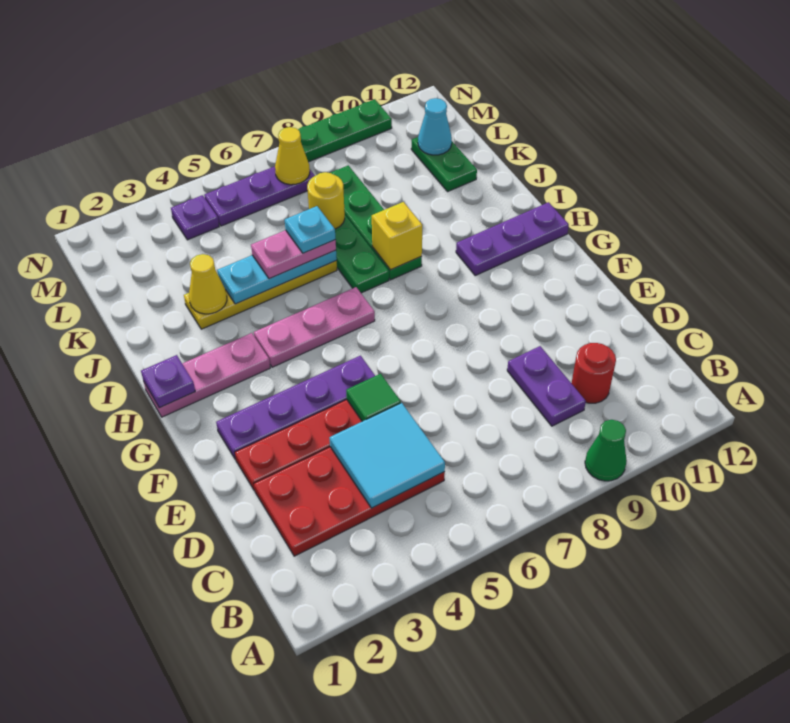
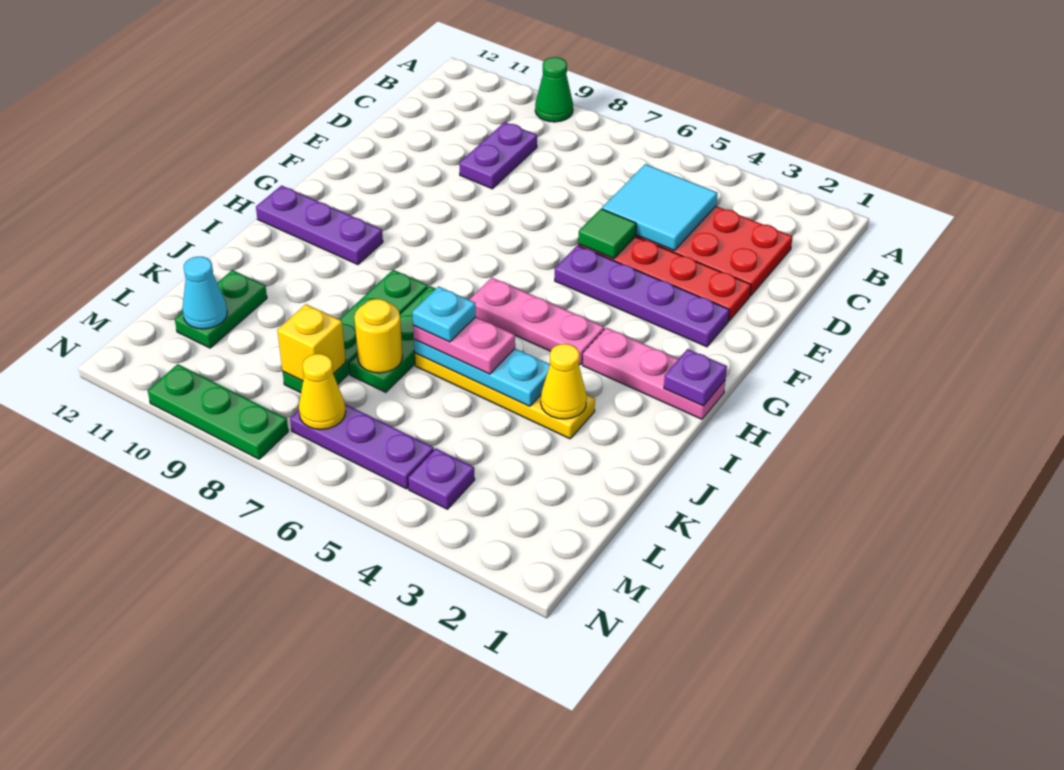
red 1x1 round brick [572,343,616,403] -> none
yellow 1x1 brick [372,202,423,270] -> yellow 1x1 brick moved to [277,304,346,381]

